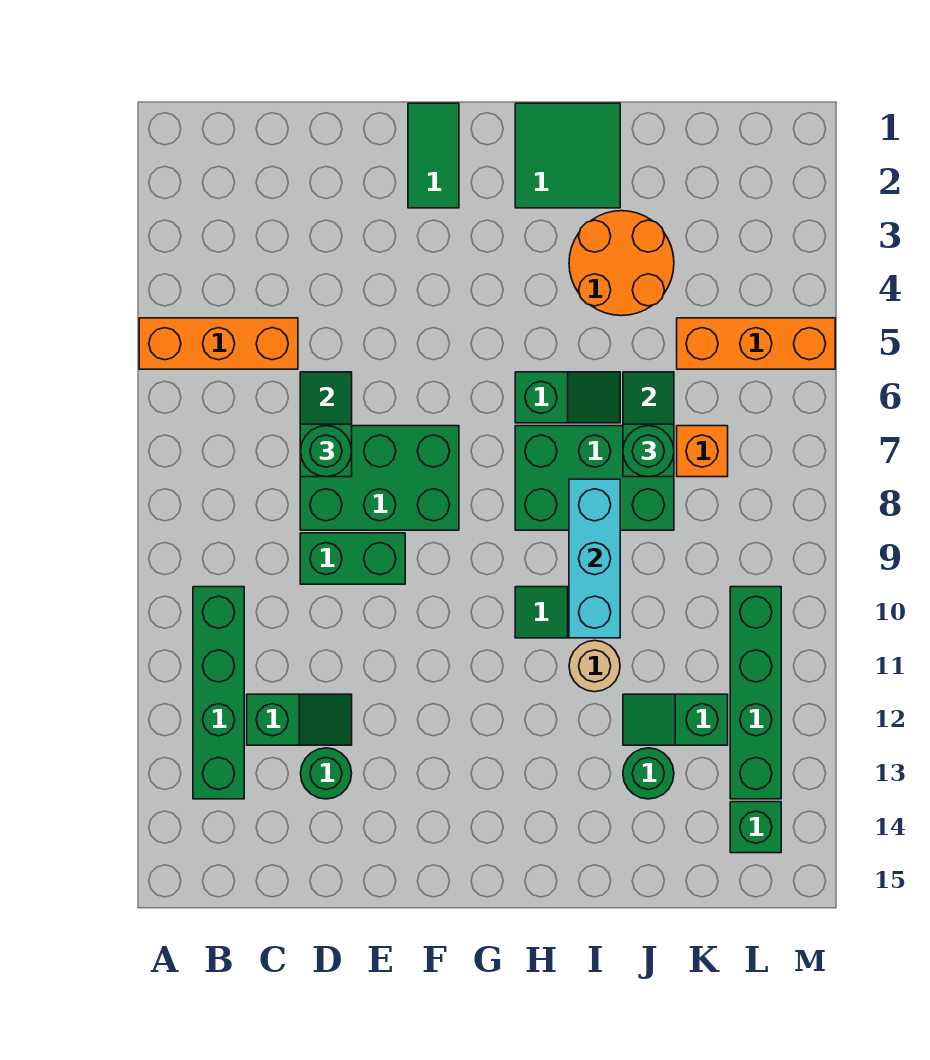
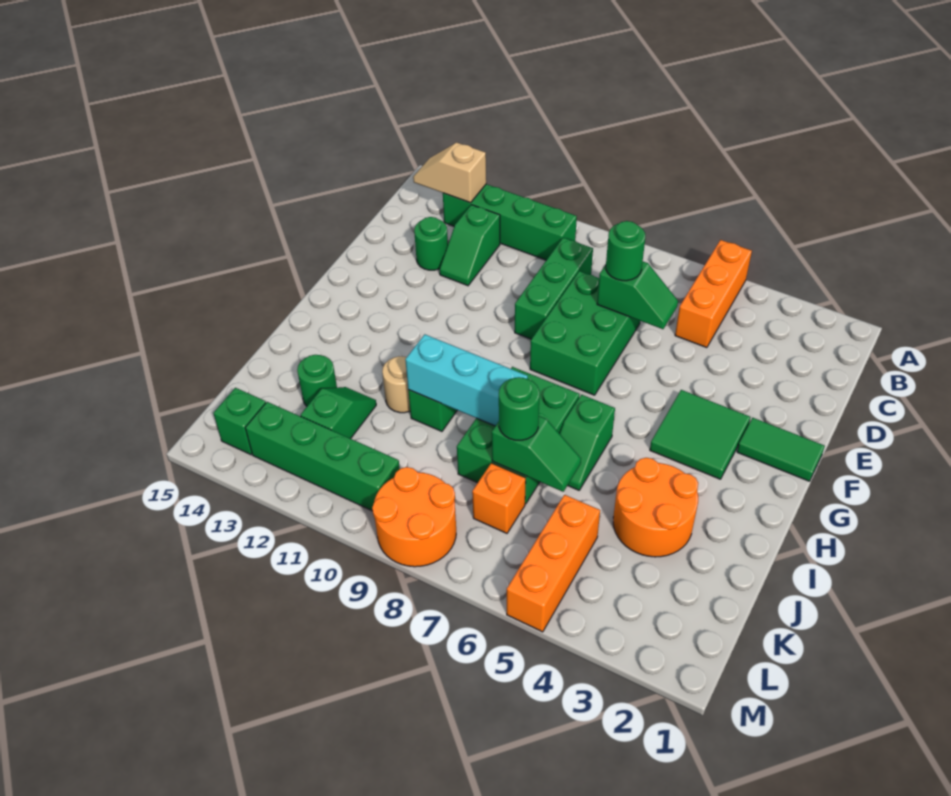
none -> tan 1x2 slope [413,143,486,203]
green 1x2 brick [300,533,405,584] -> green 1x3 brick [515,238,593,339]
green 2x2 tile [515,103,620,208] -> green 2x2 tile moved to [650,390,750,479]
none -> orange 2x2 round brick [372,467,456,567]

